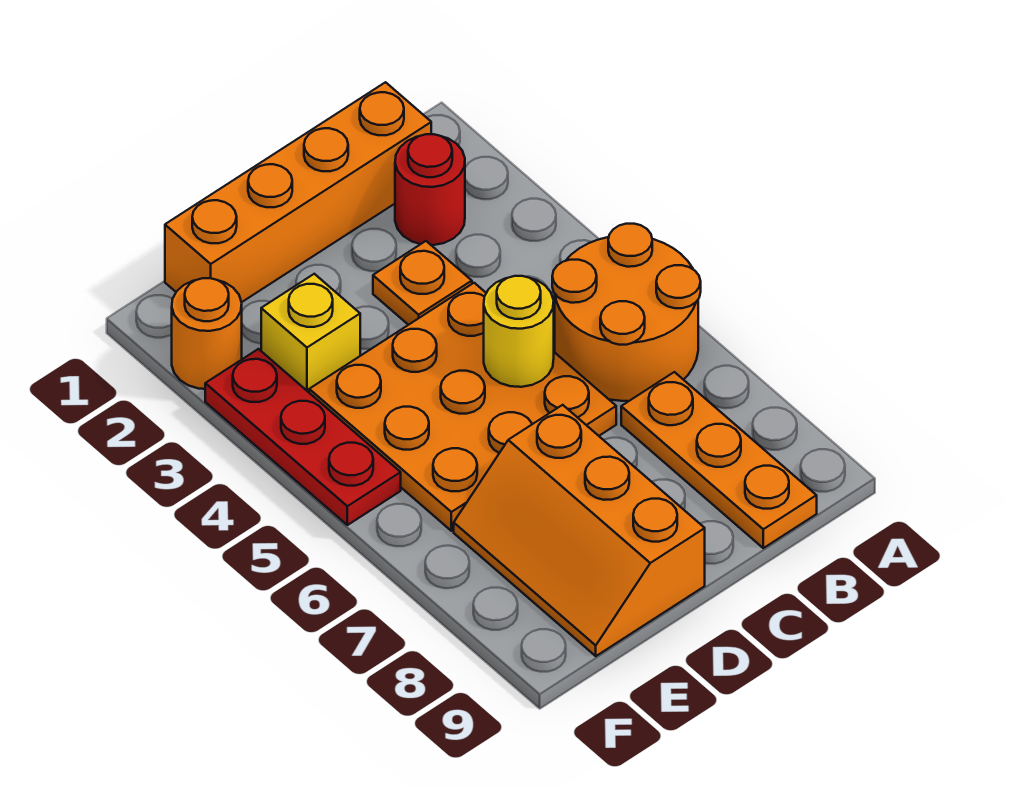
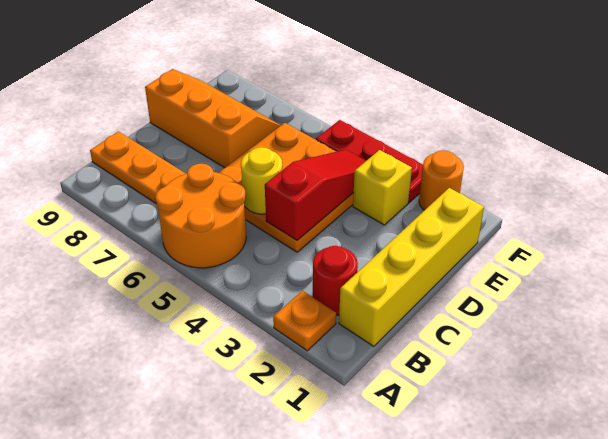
orange 1x4 brick [165,82,431,302] -> yellow 1x4 brick [339,188,484,346]
orange 1x1 plate [373,241,472,325] -> orange 1x1 plate moved to [273,291,336,351]
none -> red 1x3 slope [265,150,366,240]

